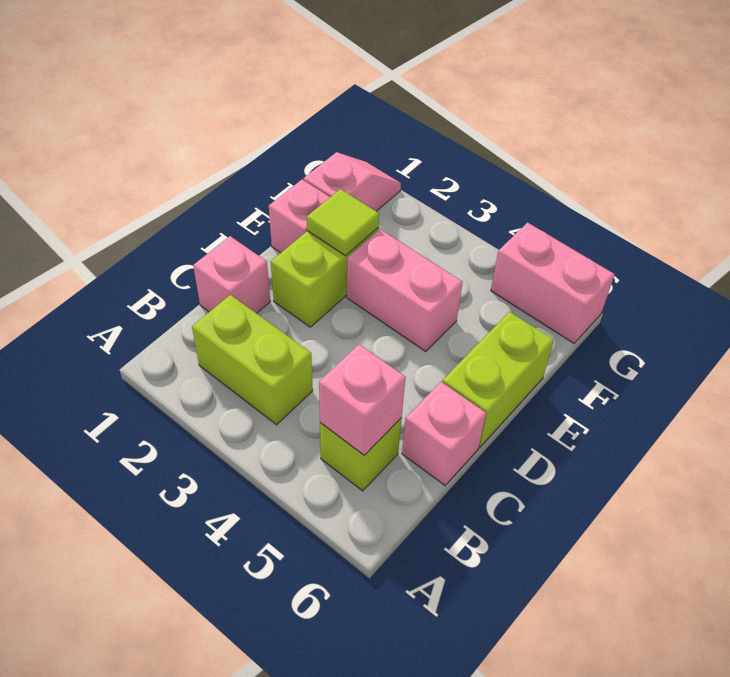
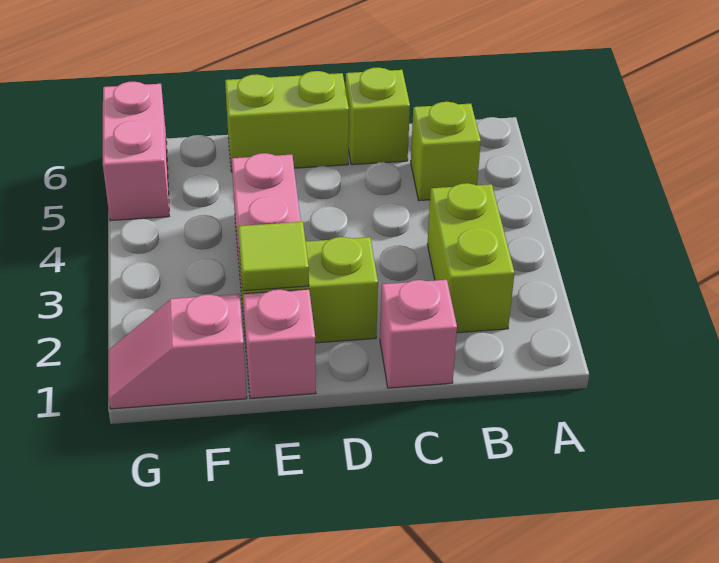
pink 1x1 brick [319,344,406,455] -> none
pink 1x1 brick [402,382,486,485] -> lime 1x1 brick [345,67,410,165]

